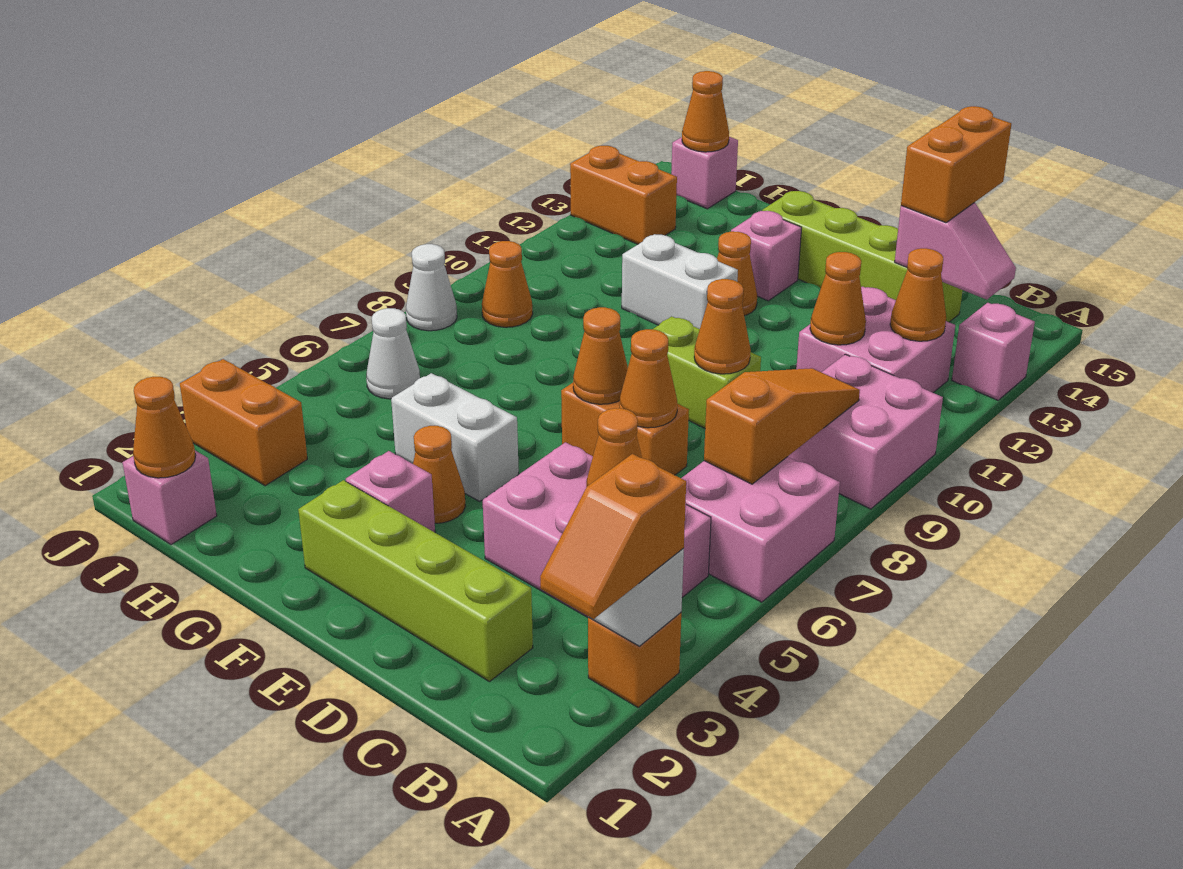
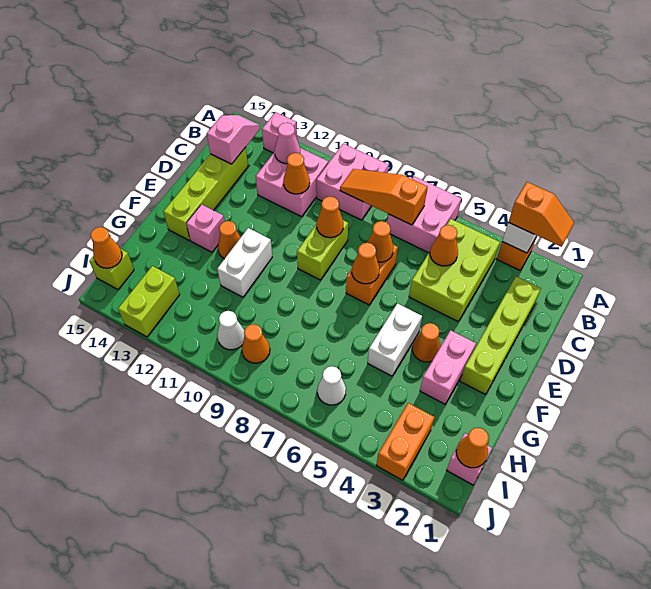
pink 2x3 brick [483,442,711,617] -> lime 2x3 brick [409,219,500,322]
orange 1x1 cone [890,248,946,341] -> pink 1x1 cone [275,123,300,164]
orange 1x2 brick [901,106,1011,223] -> none
pink 1x1 brick [346,451,435,532] -> pink 1x2 brick [420,330,476,404]
orange 1x2 brick [570,146,677,244] -> lime 1x2 brick [118,266,180,337]
pink 1x1 brick [671,137,738,209] -> lime 1x1 brick [89,249,134,290]
white 1x1 cone [406,244,457,331] -> white 1x1 cone moved to [217,311,245,350]

